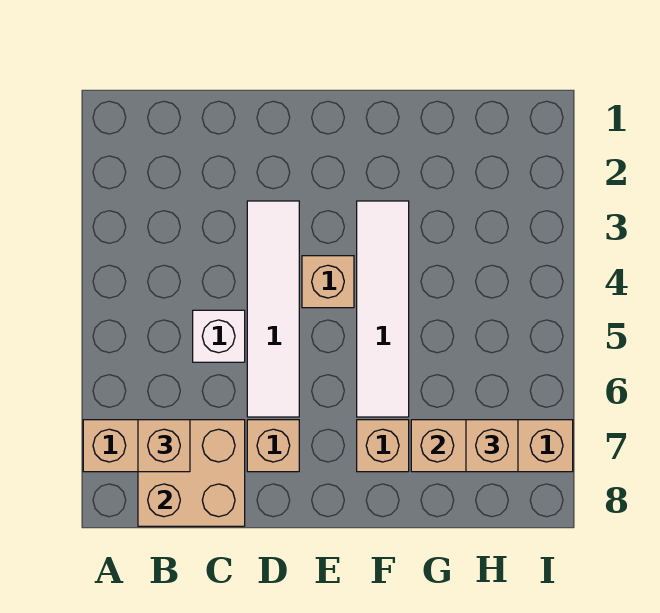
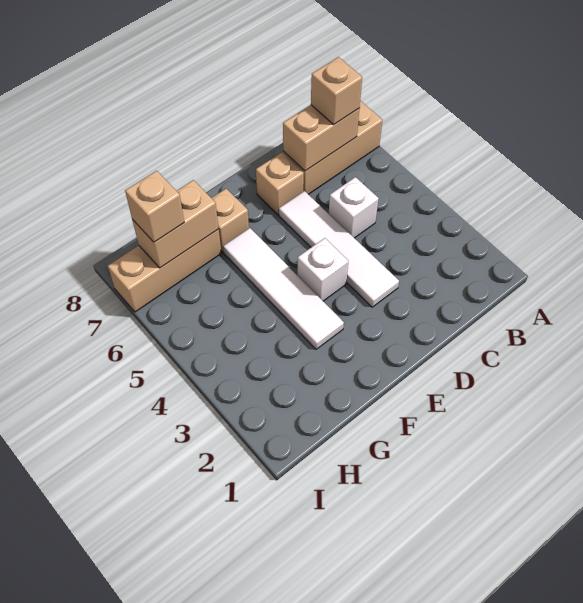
tan 2x2 brick [138,420,245,526] -> tan 1x2 brick [283,105,360,171]
tan 1x1 brick [302,256,354,308] -> white 1x1 brick [297,238,348,301]

